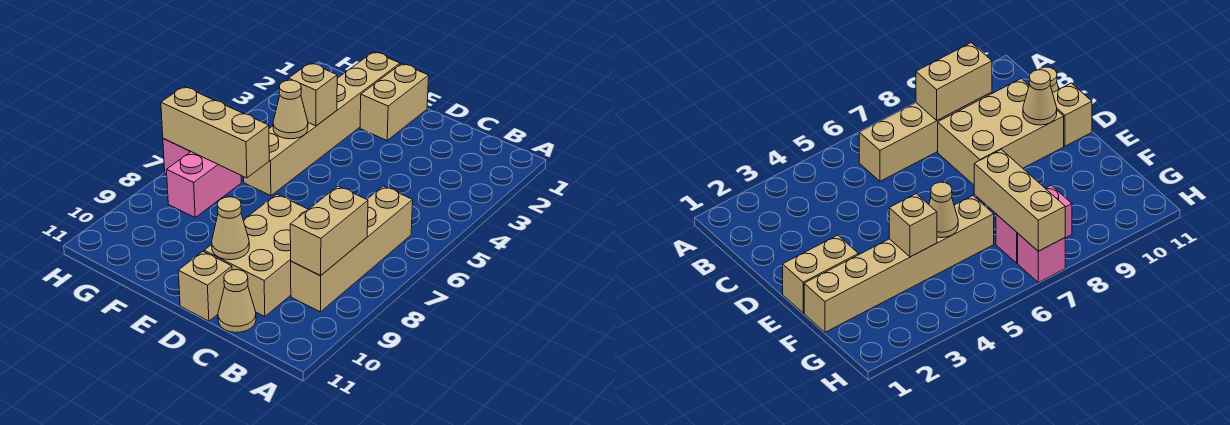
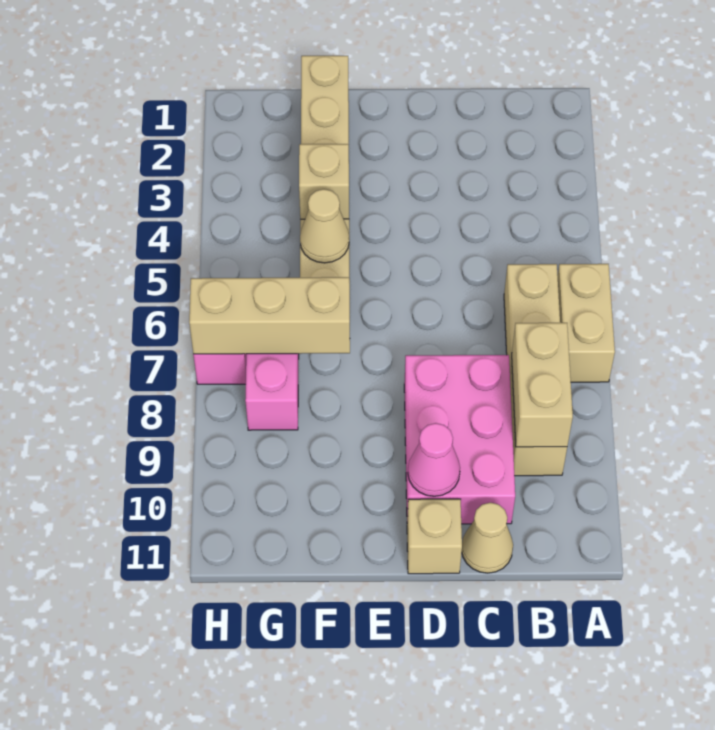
tan 2x3 brick [204,194,308,317] -> pink 2x3 brick [404,355,515,524]
tan 1x1 cone [212,197,249,260] -> pink 1x1 cone [408,423,460,496]
tan 1x2 brick [360,64,429,140] -> tan 1x2 brick moved to [558,264,615,382]

